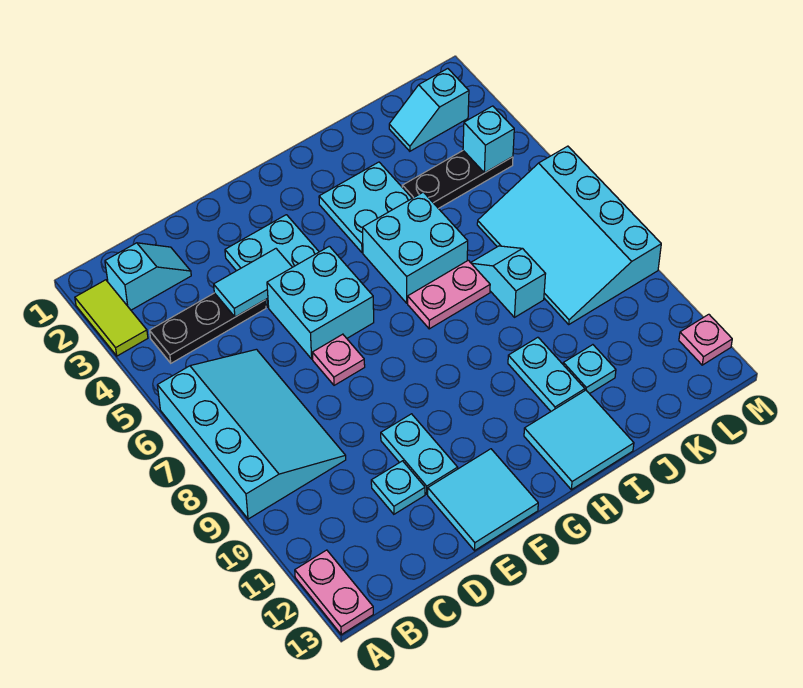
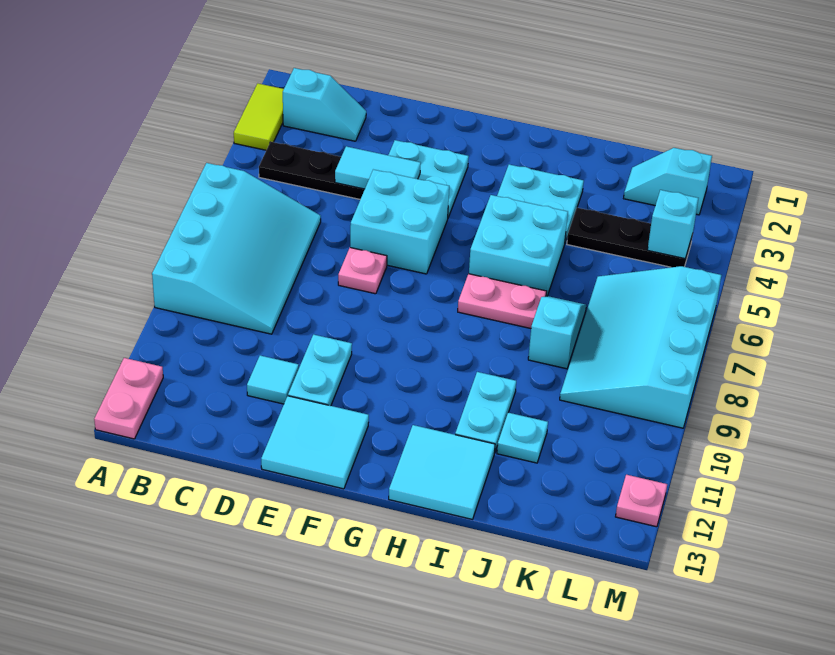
cyan 1x1 plate [371,461,425,514] -> cyan 1x1 tile [247,355,299,404]

